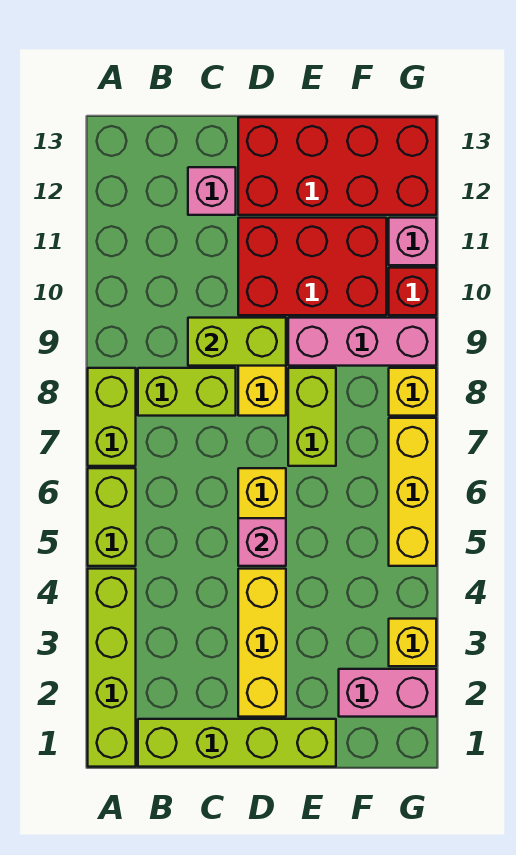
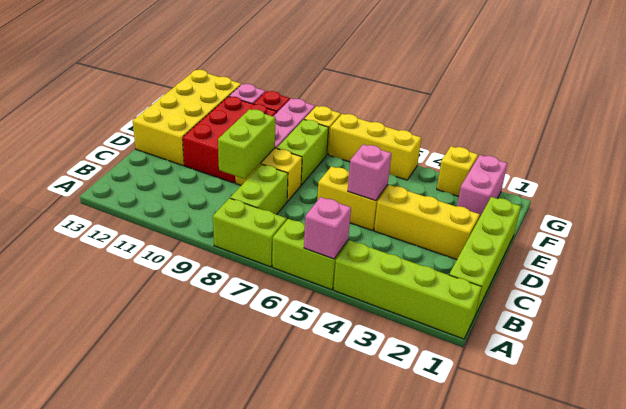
pink 1x1 brick [188,167,236,215] -> pink 1x1 brick moved to [304,197,351,259]
red 2x4 brick [238,117,436,215] -> yellow 2x4 brick [133,70,241,165]
lime 1x2 brick [288,368,336,466] -> lime 1x2 brick turned to [277,120,329,185]

